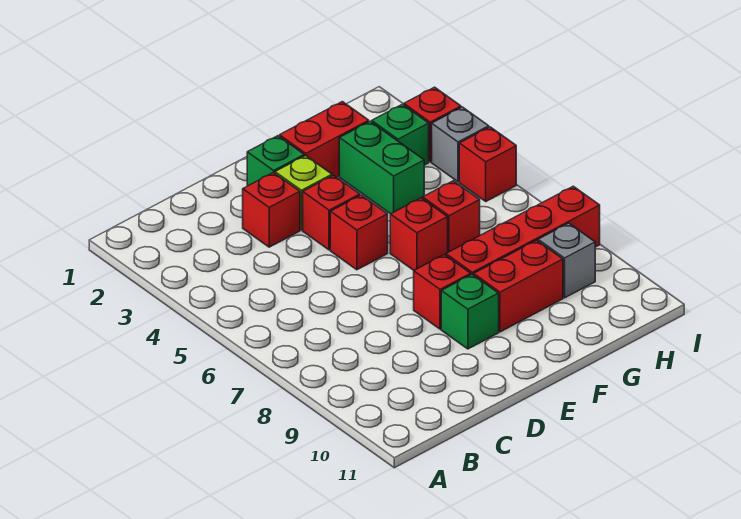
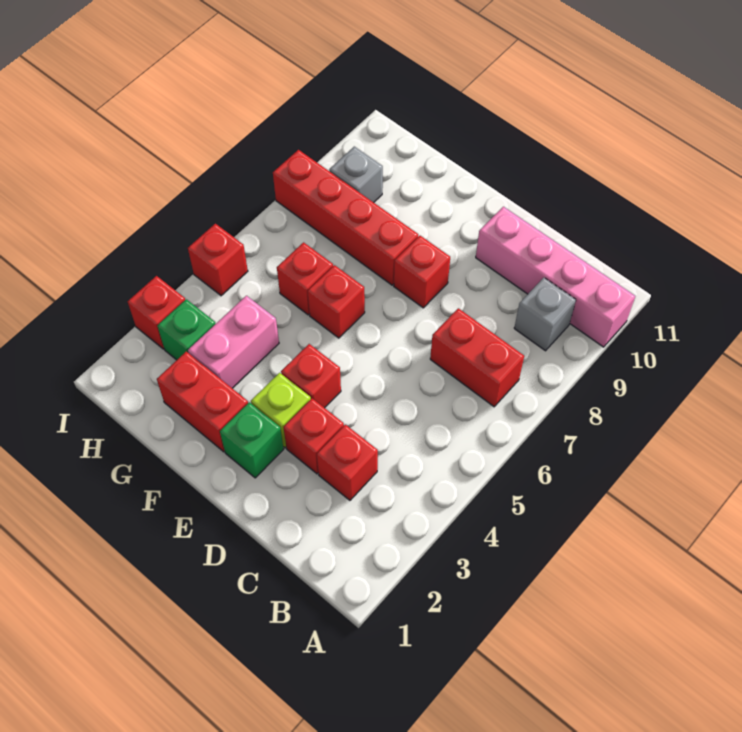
none -> pink 1x4 brick [476,207,635,347]
red 1x1 brick [330,195,388,270] -> red 1x1 brick moved to [317,425,378,500]
green 1x1 brick [441,275,499,349] -> none
red 1x2 brick [474,240,563,332] -> red 1x2 brick moved to [430,308,524,407]
green 1x2 brick [339,122,424,214] -> pink 1x2 brick [188,296,279,388]
grey 1x1 brick [432,107,489,182] -> grey 1x1 brick moved to [514,278,576,351]

